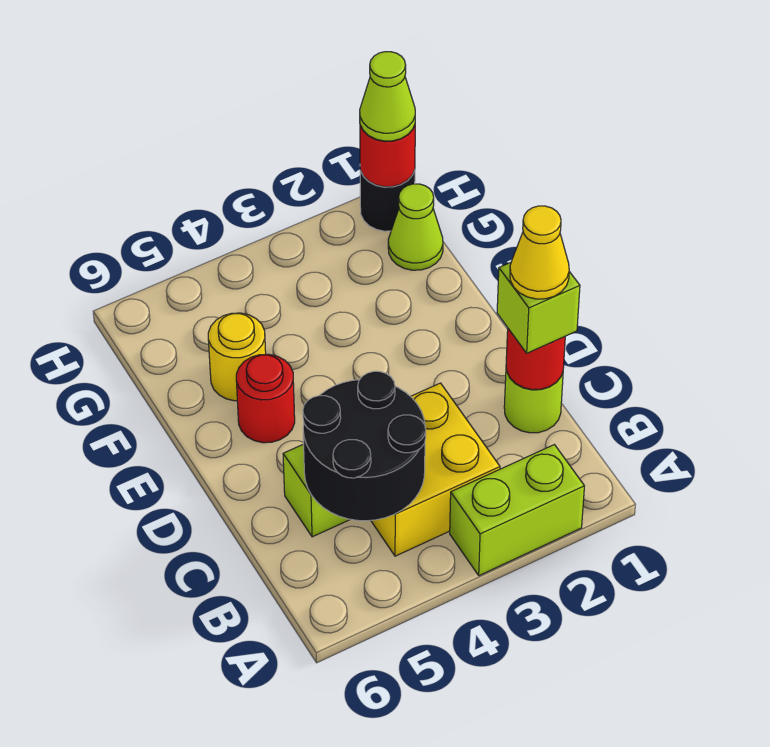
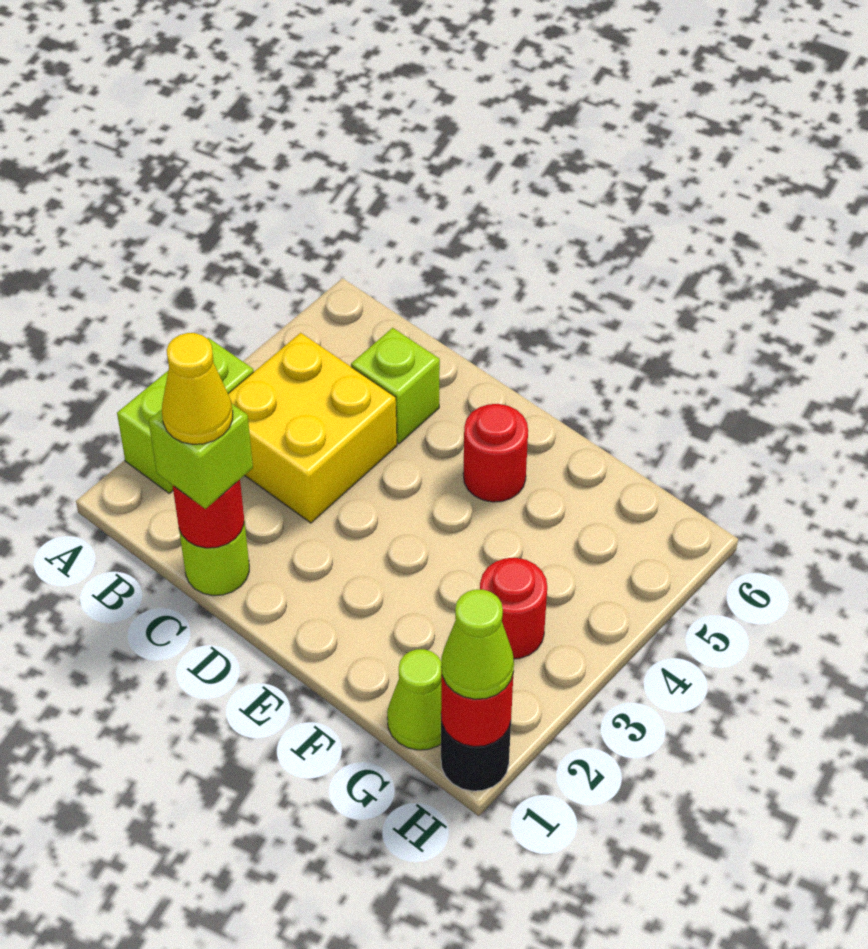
black 2x2 round brick [303,371,426,521] -> none
yellow 1x1 round brick [208,313,266,401] -> none
none -> red 1x1 round brick [480,558,547,659]

